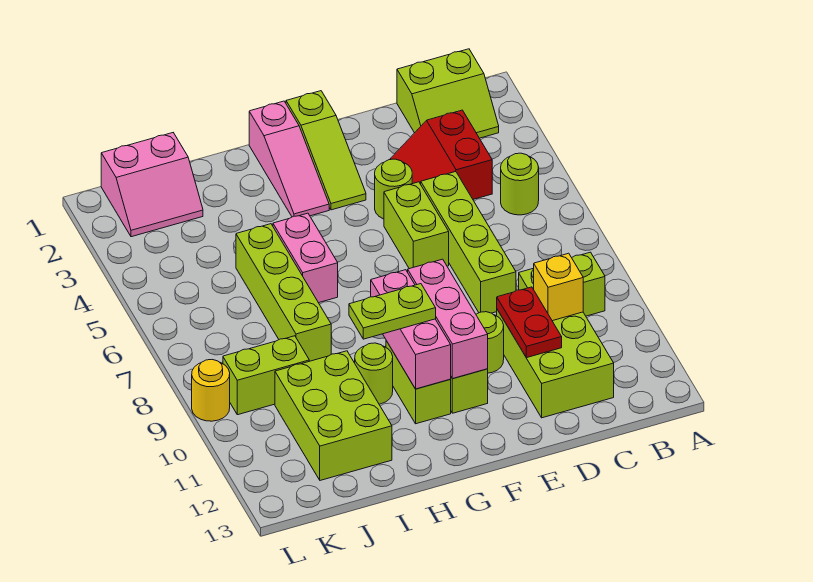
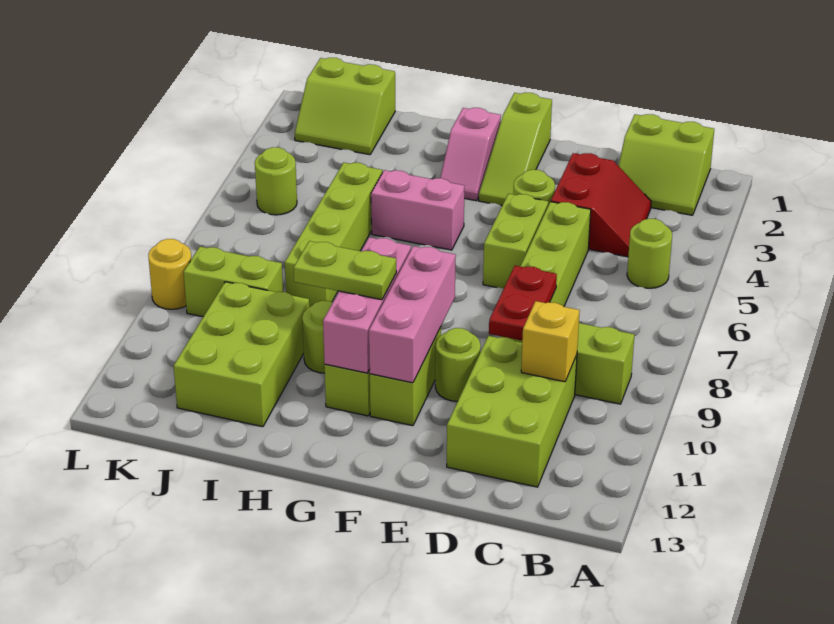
red 2x2 slope [390,110,492,199] -> red 2x2 slope turned to [551,153,651,257]
red 1x2 plate [497,287,562,358] -> red 1x2 plate moved to [489,266,557,341]
pink 1x3 slope [249,101,329,217] -> pink 1x2 slope [440,108,501,201]
pink 1x2 brick [273,213,338,303] -> pink 1x2 brick turned to [371,170,464,250]
pink 2x2 slope [101,133,203,237] -> lime 2x2 slope [295,58,395,155]
none -> lime 1x1 round brick [255,147,297,215]

